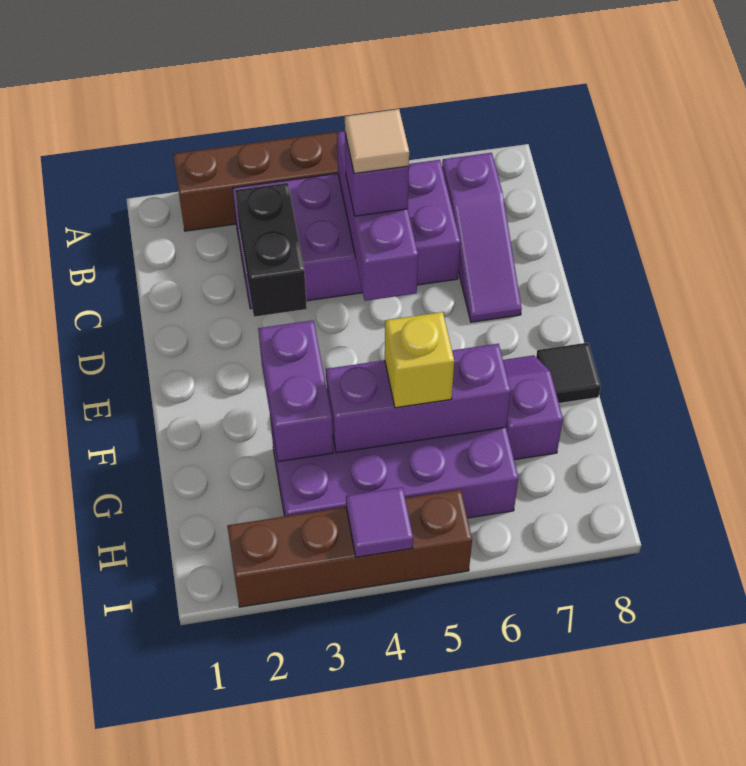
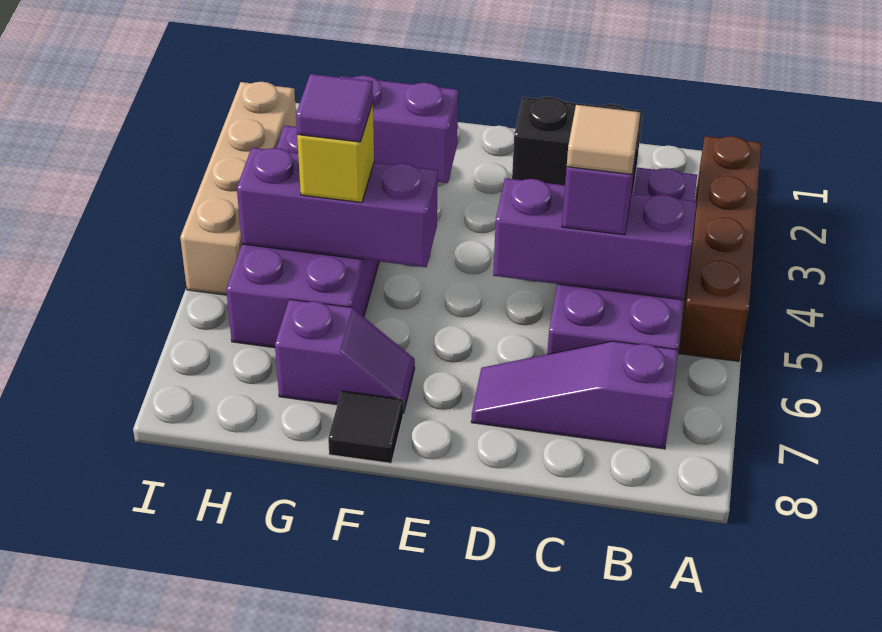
purple 1x3 brick [326,344,511,453] -> purple 1x3 brick turned to [237,148,438,267]
brown 1x4 brick [227,490,472,607] -> tan 1x4 brick [180,82,297,295]
purple 1x1 tile [346,487,413,557] -> purple 1x1 tile moved to [296,74,373,142]

